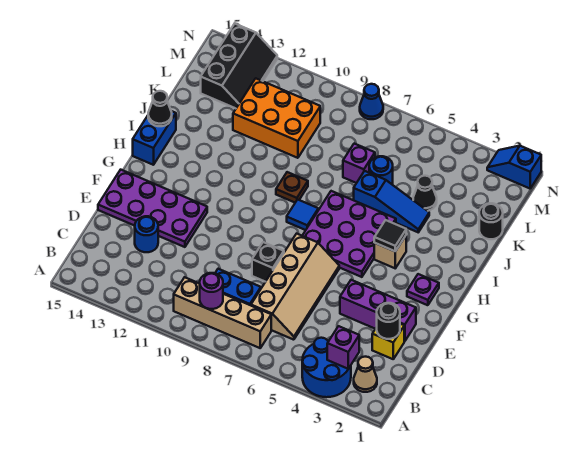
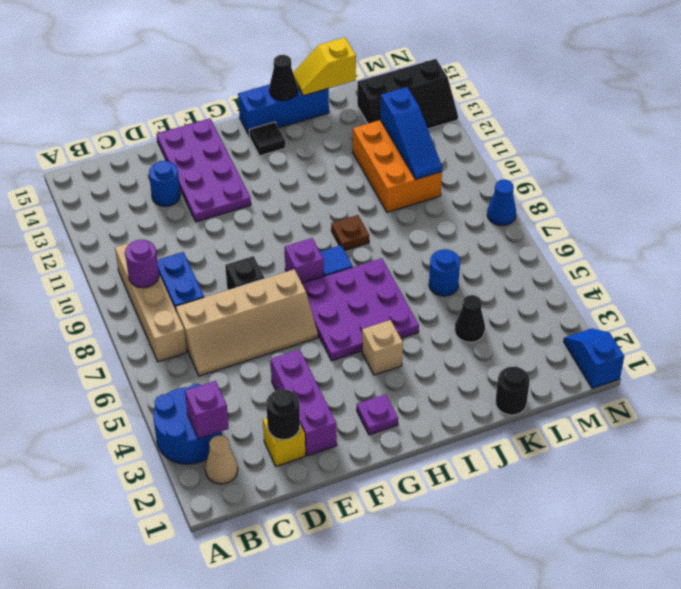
black 1x1 tile [374,220,406,251] -> black 1x1 tile moved to [249,122,285,156]
blue 1x2 brick [133,111,176,165] -> blue 1x3 brick [238,84,329,136]
blue 1x3 slope [354,171,429,232] -> blue 1x3 slope moved to [380,87,442,179]
none -> yellow 1x2 slope [293,37,356,96]
purple 1x1 brick [343,144,375,183] -> purple 1x1 brick moved to [285,238,324,283]

